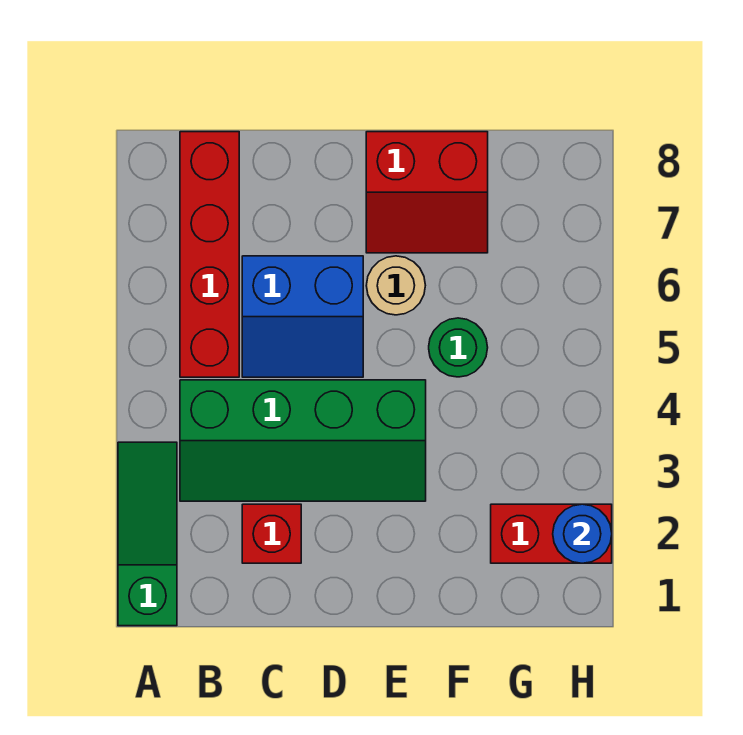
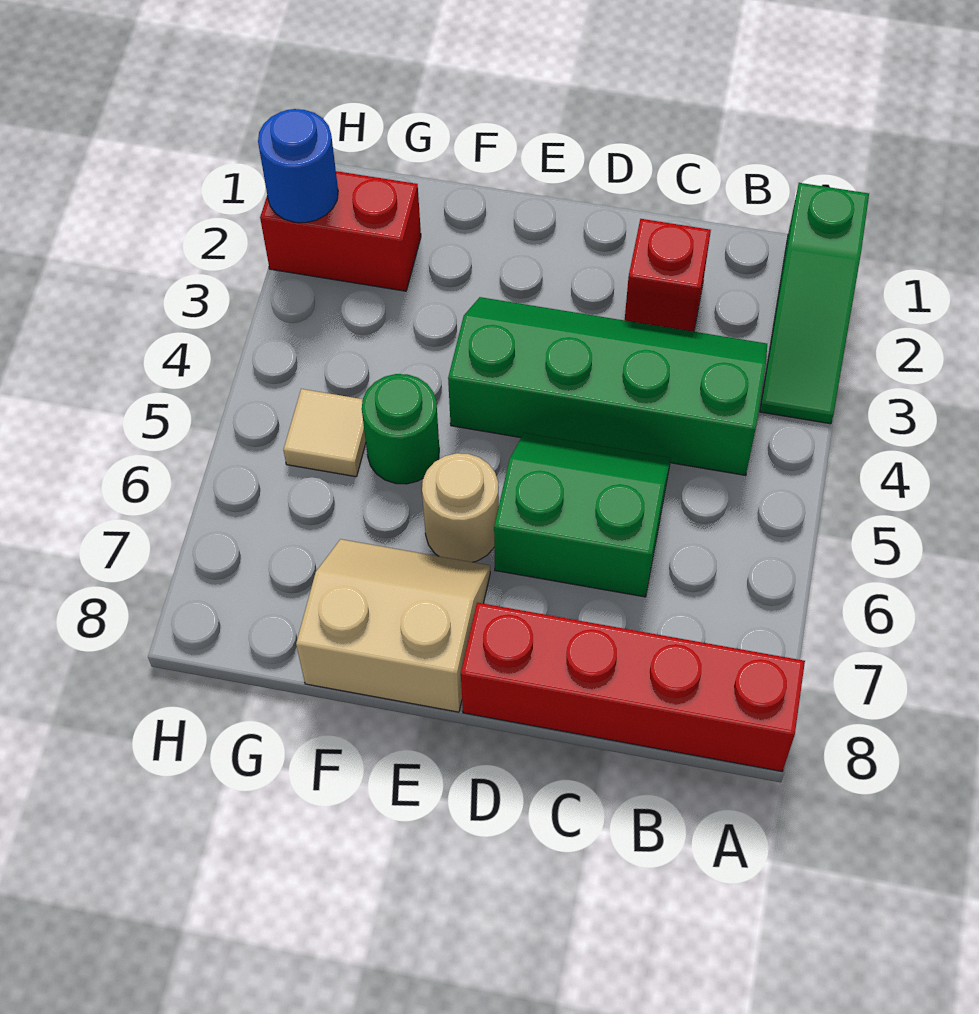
red 1x4 brick [180,132,239,377] -> red 1x4 brick turned to [461,603,805,771]
blue 2x2 slope [242,256,363,377] -> green 2x2 slope [494,433,671,597]
red 2x2 slope [366,132,488,253] -> tan 2x2 slope [296,539,490,712]
none -> tan 1x1 tile [283,389,366,477]

